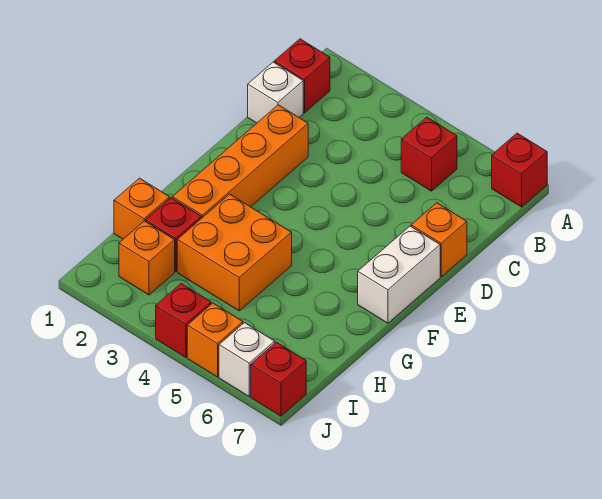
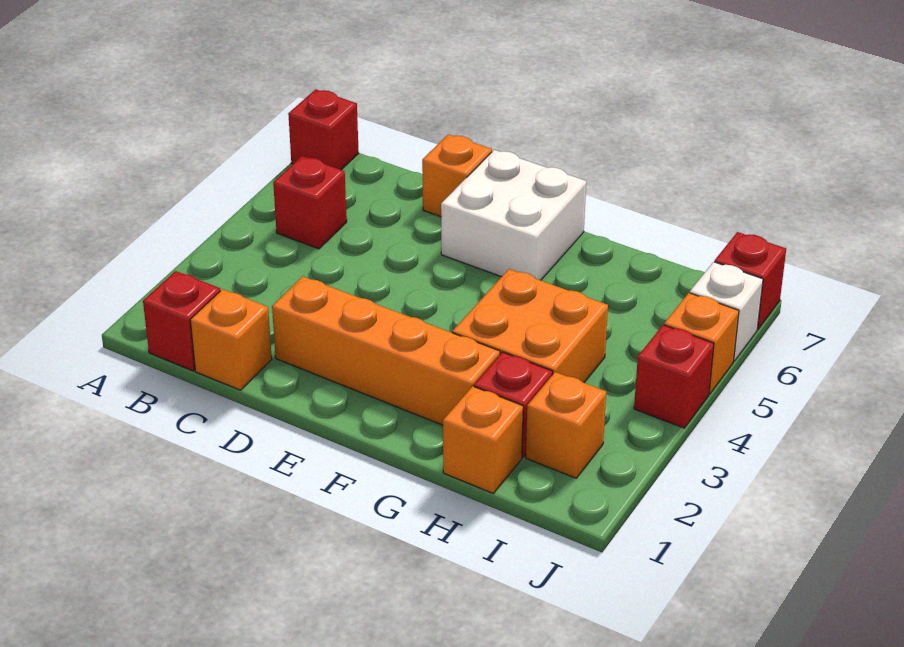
white 1x1 brick [248,62,303,123] -> orange 1x1 brick [190,289,272,390]
white 1x2 brick [358,226,440,323] -> white 2x2 brick [441,150,586,280]

